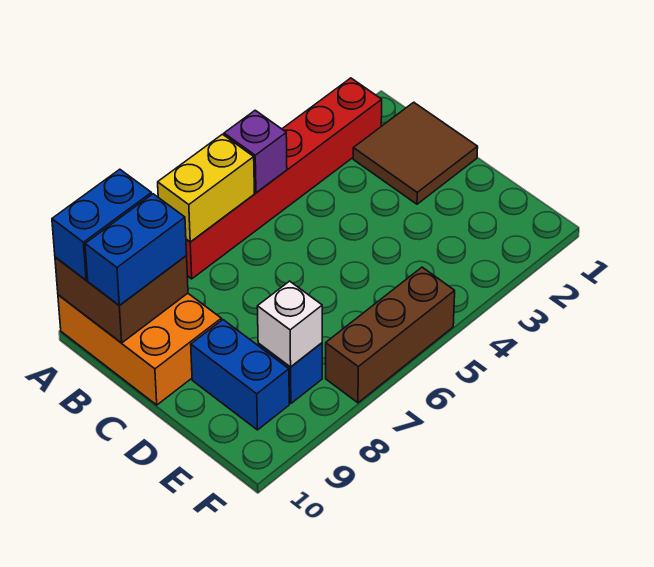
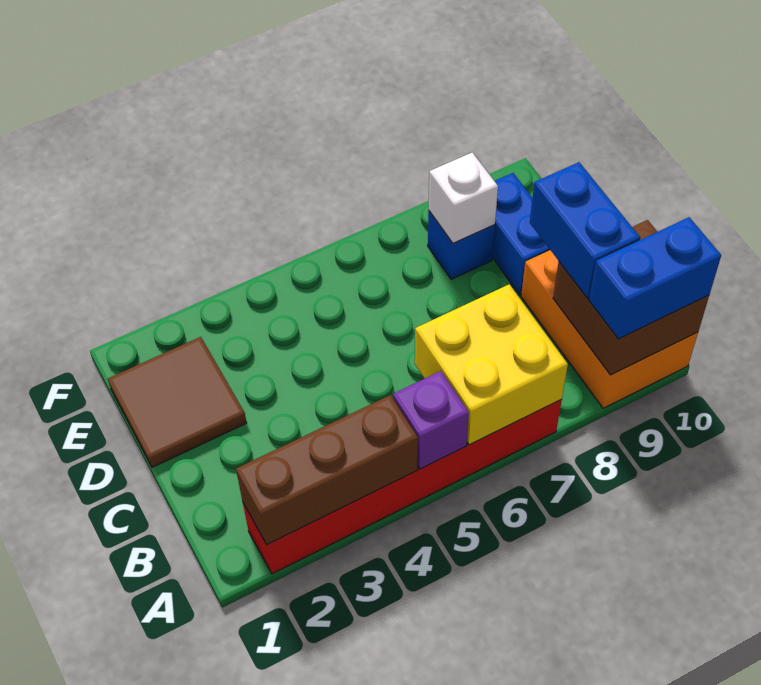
yellow 1x2 brick [158,134,255,242] -> yellow 2x2 brick [415,284,568,445]
brown 2x2 tile [353,102,478,204] -> brown 2x2 tile moved to [108,337,247,467]
blue 1x2 brick [85,194,187,305] -> blue 1x2 brick turned to [530,162,640,298]
brown 1x3 brick [326,267,455,403] -> brown 1x3 brick moved to [236,395,418,545]

